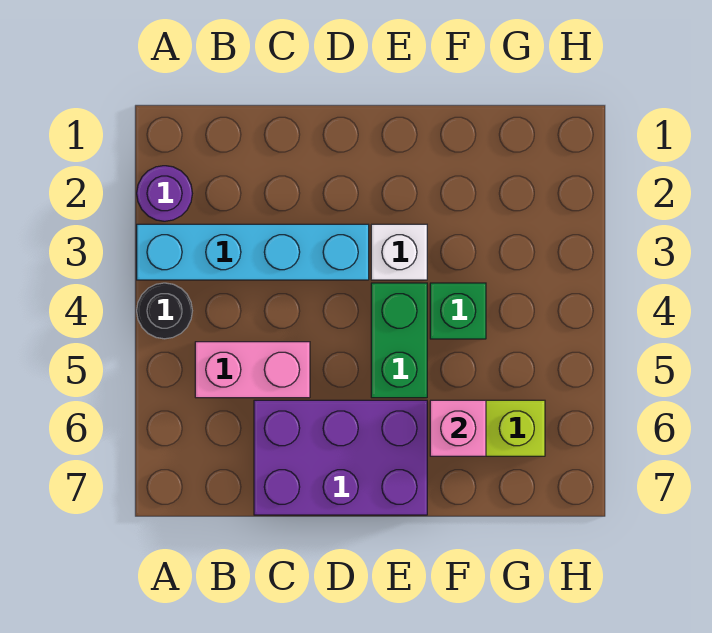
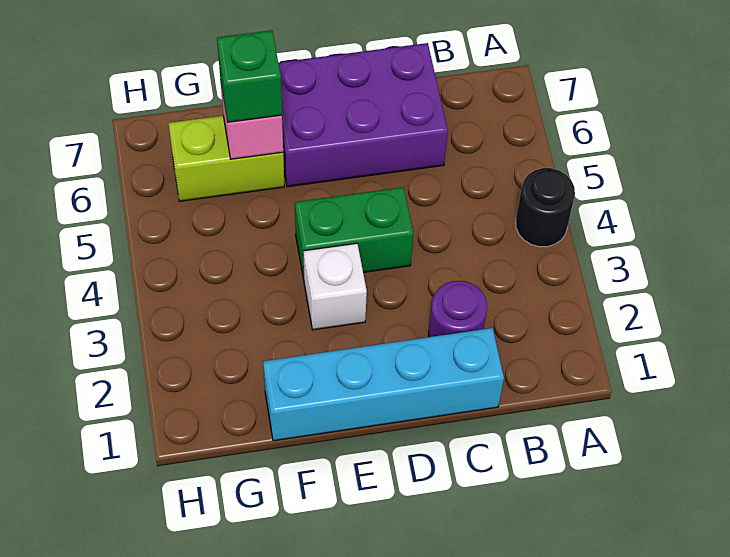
purple 1x1 round brick [137,166,192,221] -> purple 1x1 round brick moved to [429,281,487,337]
cyan 1x4 brick [137,224,369,280] -> cyan 1x4 brick moved to [263,328,504,441]
pink 1x2 brick [195,342,310,398] -> none
green 1x2 brick [371,283,427,398] -> green 1x2 brick turned to [295,187,413,279]
green 1x1 brick [430,283,486,339] -> green 1x1 brick moved to [217,30,282,122]

